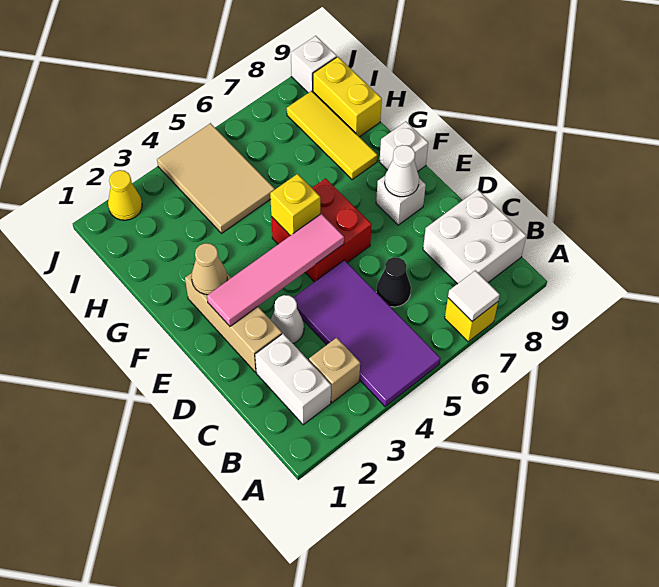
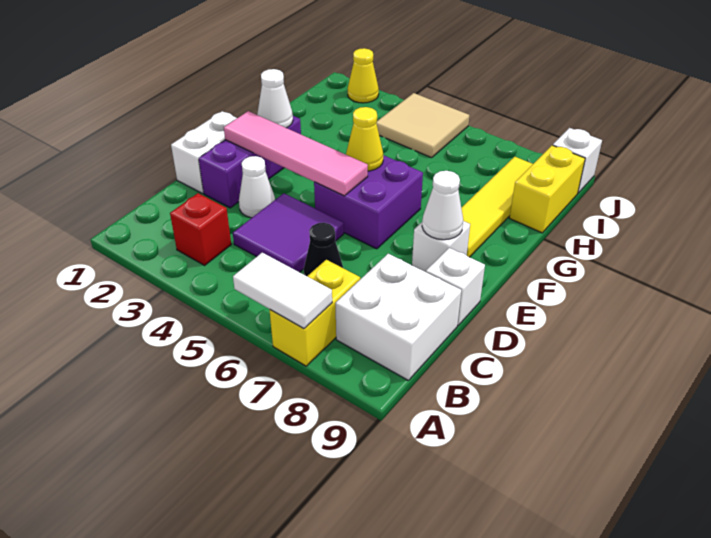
purple 2x4 tile [293,260,441,407] -> purple 2x2 tile [233,193,344,272]
yellow 1x1 brick [445,298,498,342] -> yellow 1x2 brick [270,260,360,366]
white 1x1 tile [448,270,500,321] -> white 1x2 tile [233,253,332,329]
white 1x2 brick [255,334,331,425] -> white 1x2 brick moved to [171,111,237,193]
tan 1x1 brick [309,338,360,402] -> red 1x1 brick [170,193,231,265]
tan 1x3 brick [185,273,282,372] -> purple 1x3 brick [199,116,301,208]
red 2x2 brick [271,178,372,282] -> purple 2x2 brick [314,155,423,249]
tan 1x1 cone [191,243,227,295] -> white 1x1 cone [257,69,293,128]
yellow 1x1 brick [270,174,320,236] -> yellow 1x1 cone [346,107,383,171]
white 1x1 brick [379,122,428,171] -> white 1x1 brick moved to [426,248,485,325]
yellow 1x3 tile [287,91,377,180] -> yellow 1x4 tile [461,157,533,257]
tan 2x3 tile [157,123,275,233] -> tan 2x2 tile [377,93,469,158]

